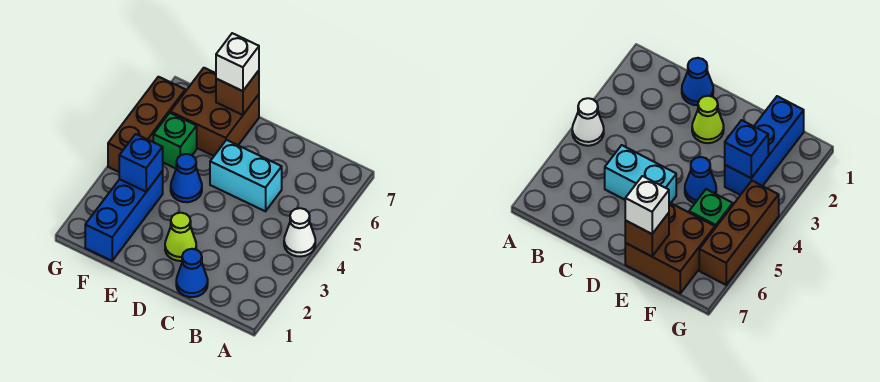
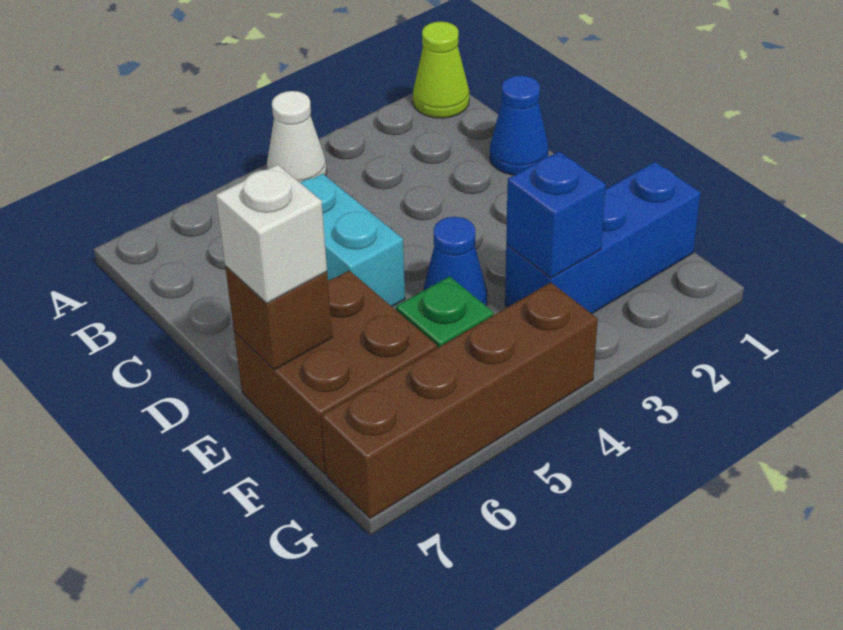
lime 1x1 cone [165,213,196,261] -> lime 1x1 cone moved to [413,22,469,118]
brown 1x3 brick [108,77,185,172] -> brown 1x4 brick [321,282,598,519]

